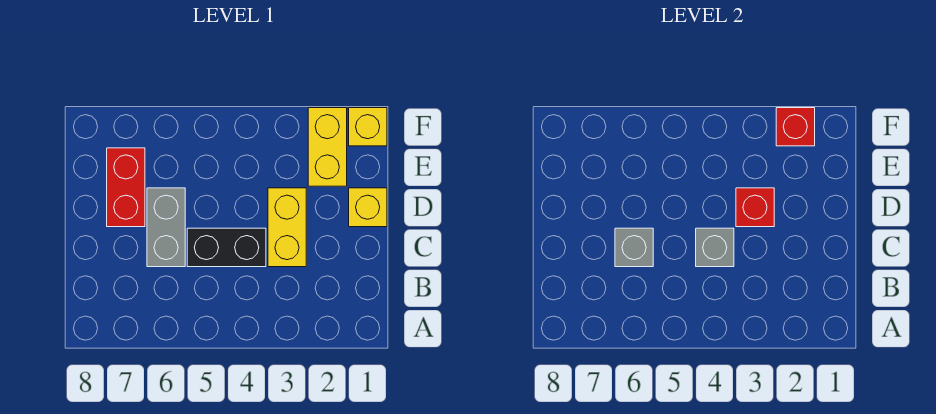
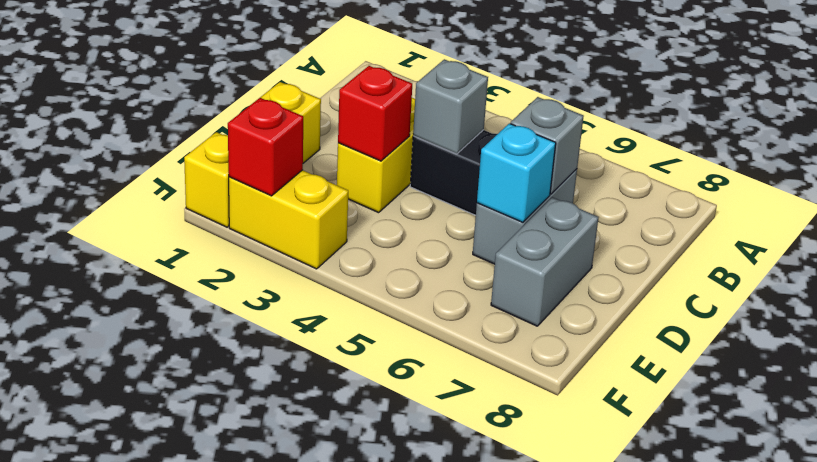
none -> cyan 1x1 brick [477,123,556,222]
red 1x2 brick [107,148,145,227] -> grey 1x2 brick [491,197,599,326]
yellow 1x2 brick [308,108,347,186] -> yellow 1x2 brick turned to [229,170,348,269]

